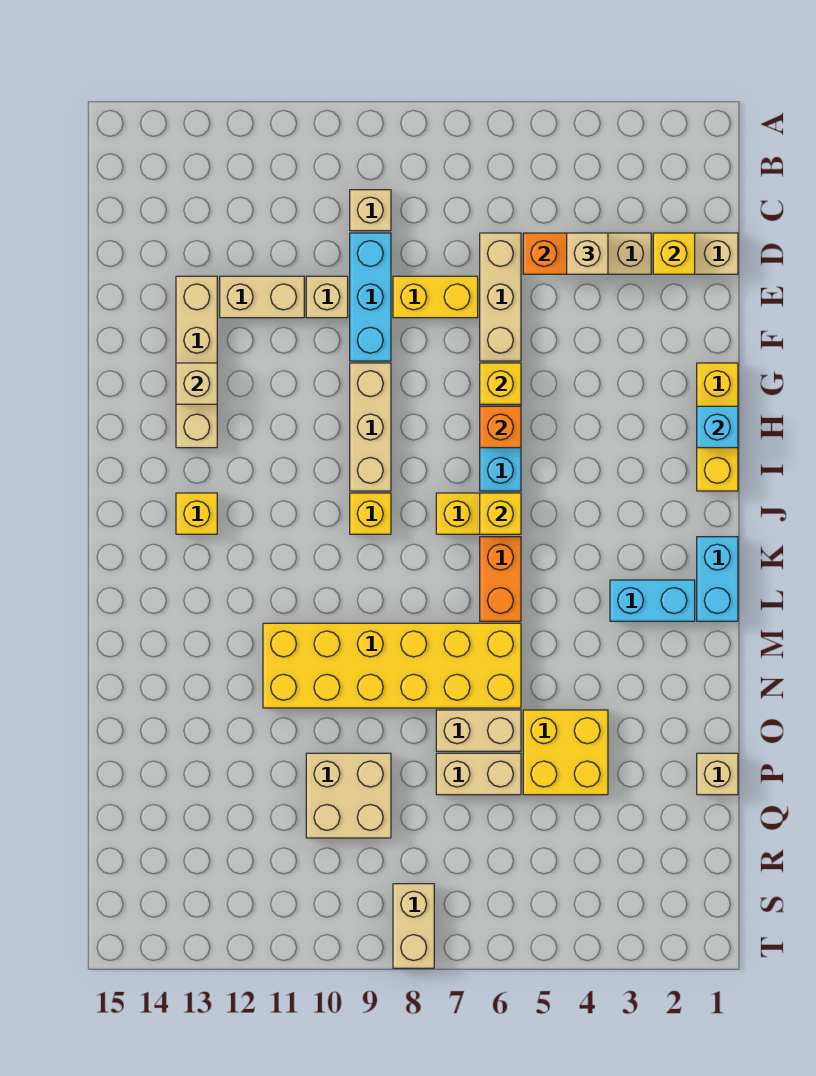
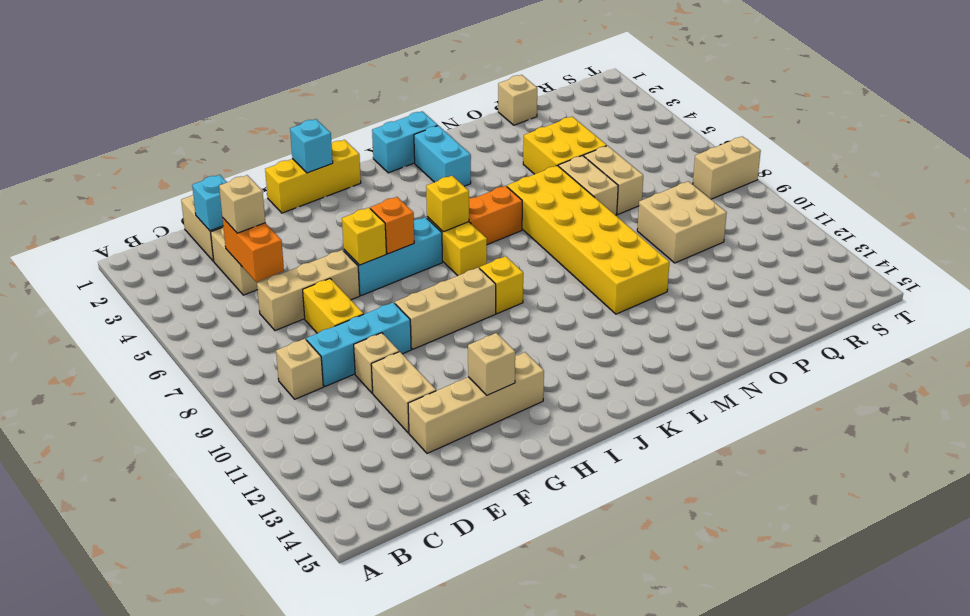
yellow 1x1 brick [653,233,695,274] -> cyan 1x1 brick [192,175,227,231]
yellow 1x1 brick [176,493,217,534] -> none

